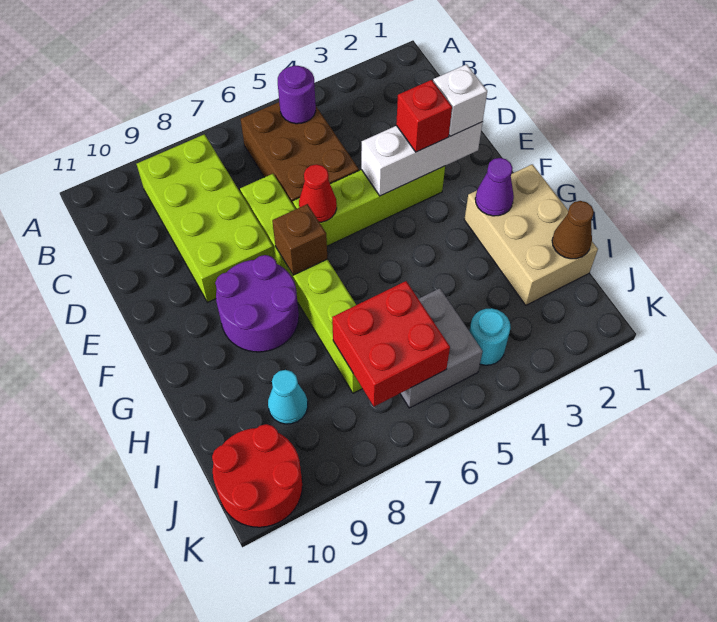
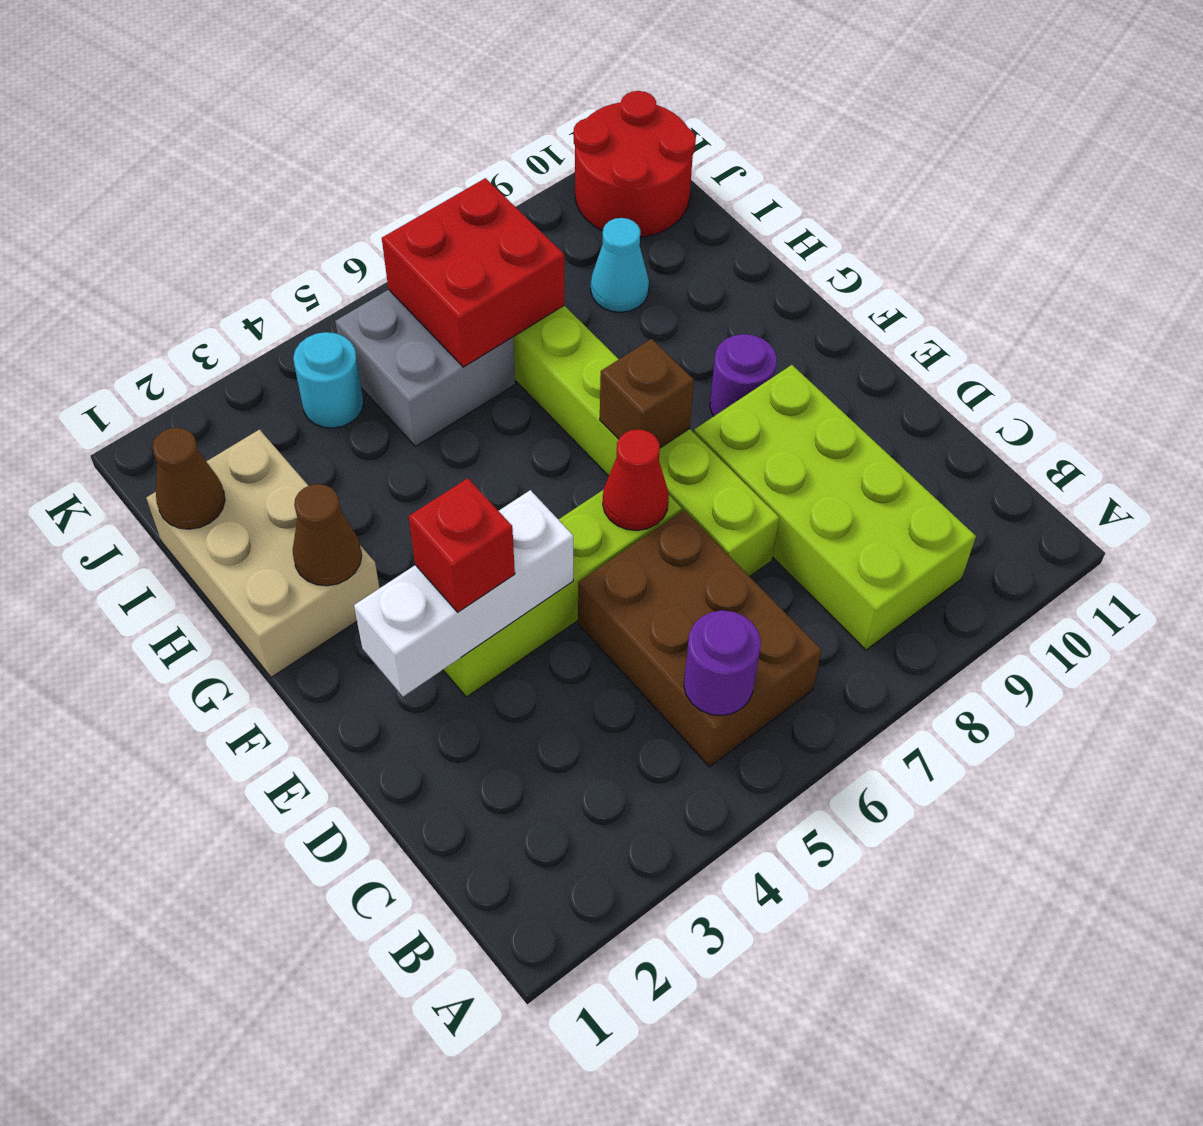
white 1x1 brick [433,64,487,136] -> none
purple 2x2 round brick [215,255,299,352] -> purple 1x1 round brick [710,334,777,416]
purple 1x1 cone [475,158,514,216] -> brown 1x1 cone [293,484,362,586]

